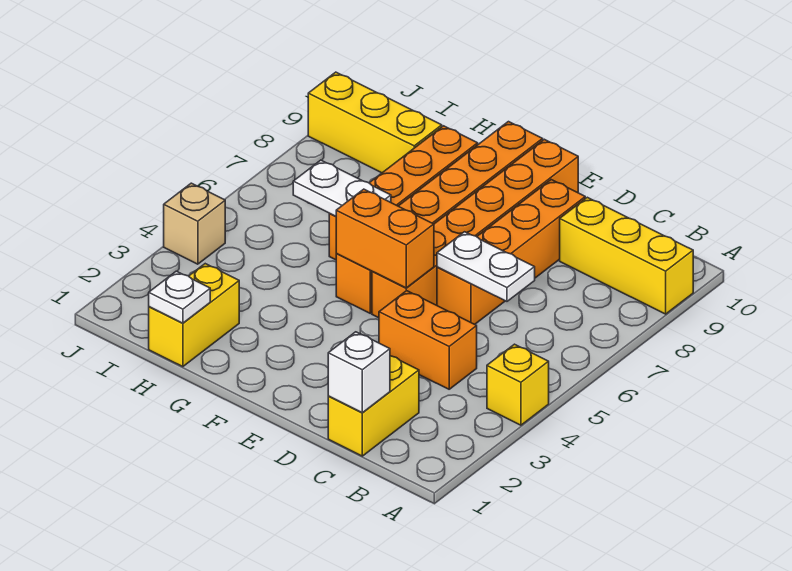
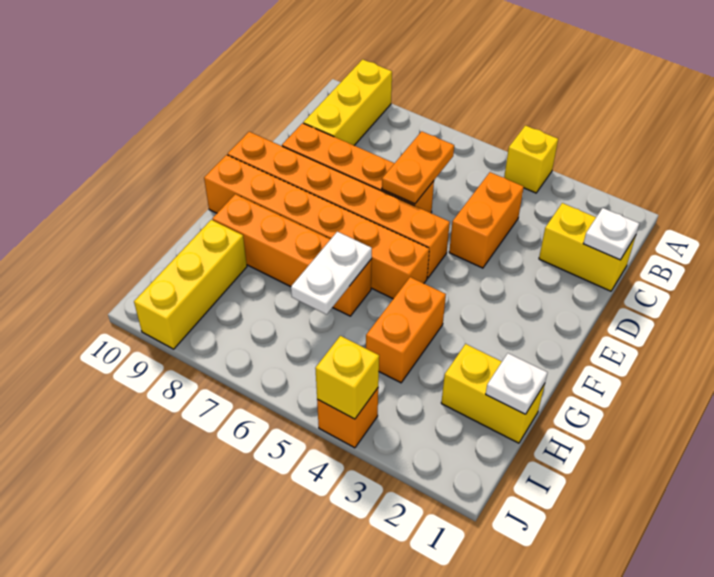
white 1x1 brick [328,332,390,413] -> white 1x1 plate [583,208,639,260]
white 1x2 plate [437,232,535,301] -> orange 1x2 plate [382,131,454,204]
orange 1x2 brick [336,189,434,288] -> orange 1x2 brick moved to [366,277,446,383]
tan 1x1 brick [164,183,225,264] -> orange 1x1 brick [317,388,378,448]
none -> yellow 1x1 brick [315,336,379,419]

